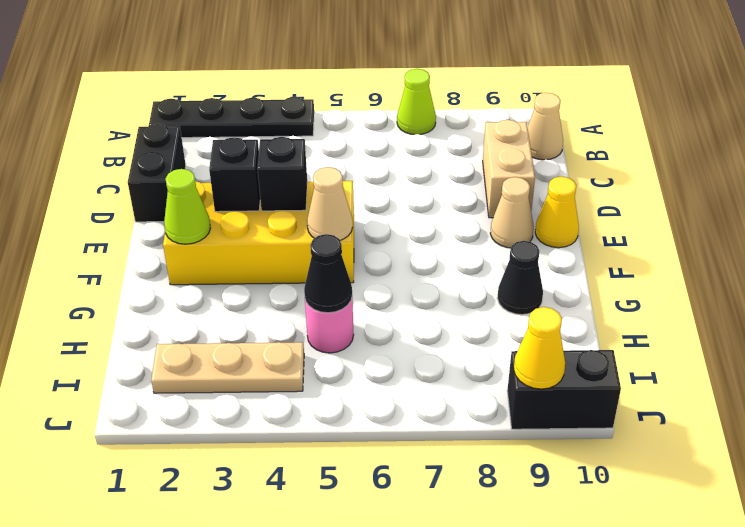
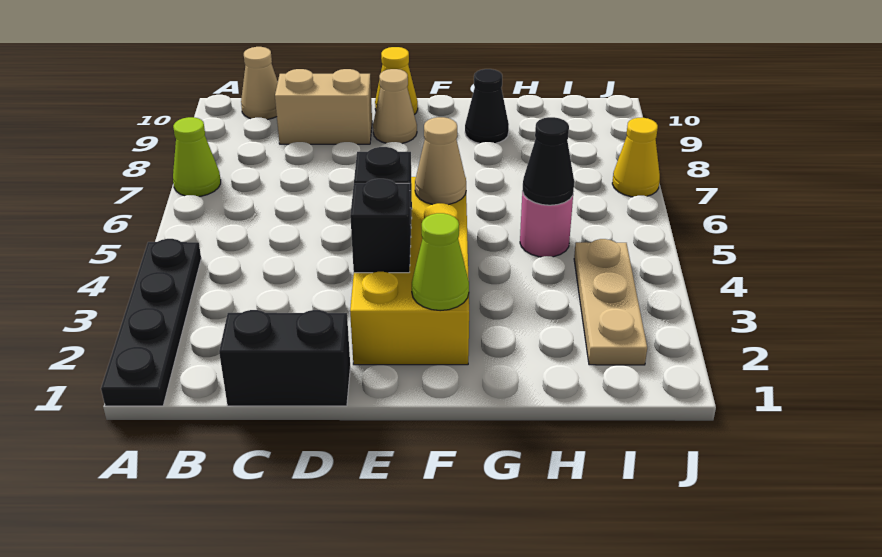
black 1x2 brick [507,350,621,429] -> none
yellow 1x1 cone [514,307,565,389] -> yellow 1x1 cone moved to [612,118,660,197]

